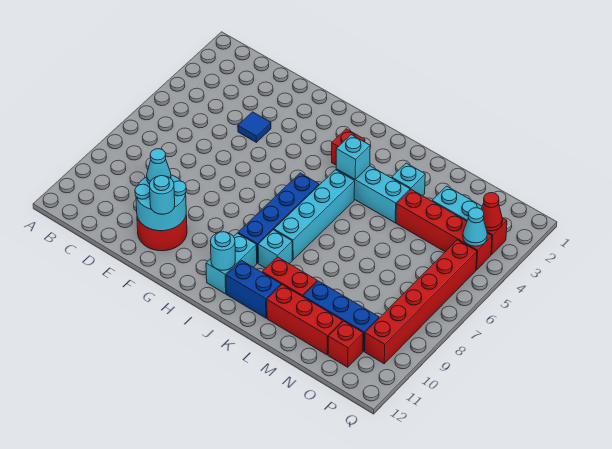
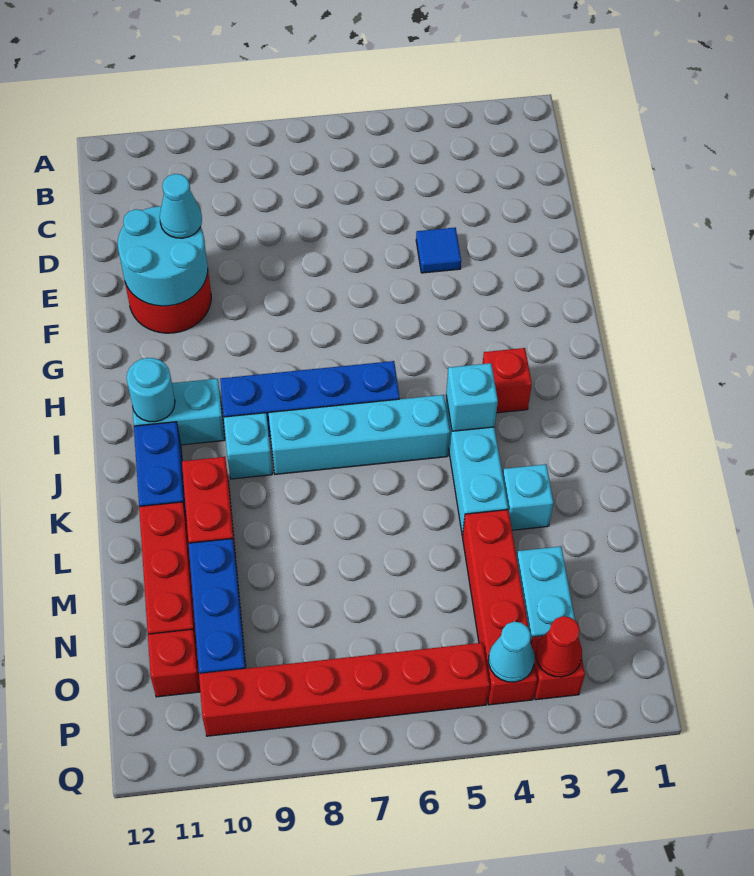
cyan 1x1 round brick [150,176,175,214] -> none

